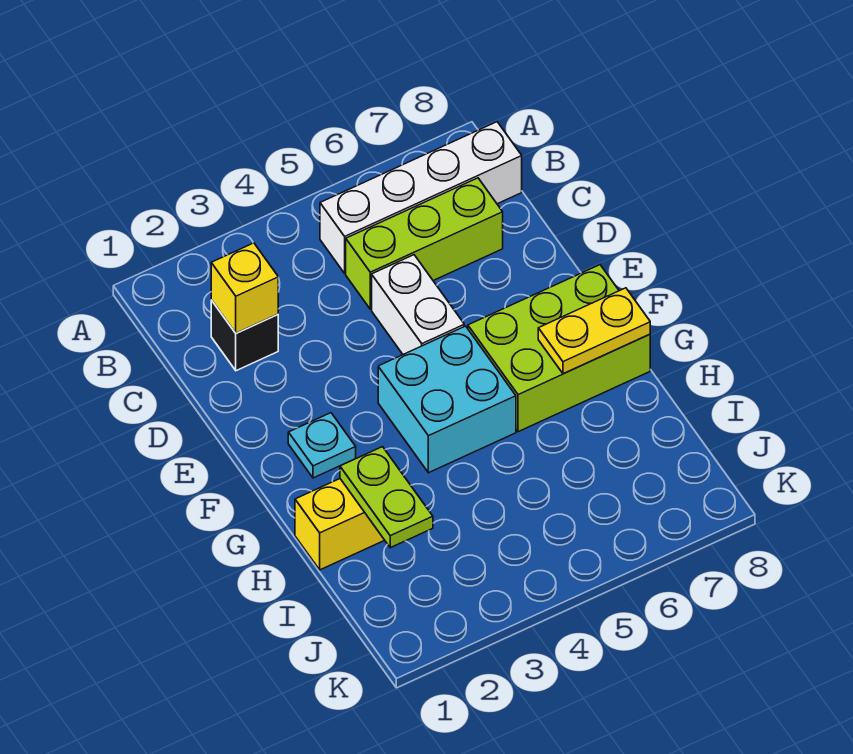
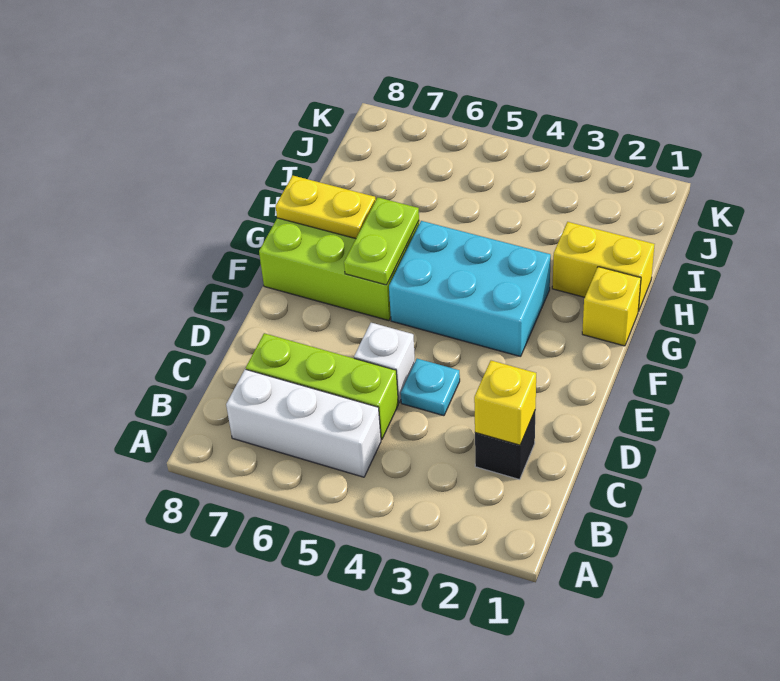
white 1x4 brick [320,122,522,273] -> white 1x3 brick [226,369,381,477]
white 1x2 brick [372,255,464,354] -> white 1x1 brick [354,323,415,403]
cyan 1x1 plate [288,413,356,478] -> cyan 1x1 plate moved to [401,359,460,416]
cyan 2x2 brick [378,326,516,473] -> cyan 2x3 brick [389,221,551,357]
none -> yellow 1x1 brick [582,267,641,346]
lime 1x2 plate [340,447,433,548] -> lime 1x2 plate moved to [344,197,419,285]

